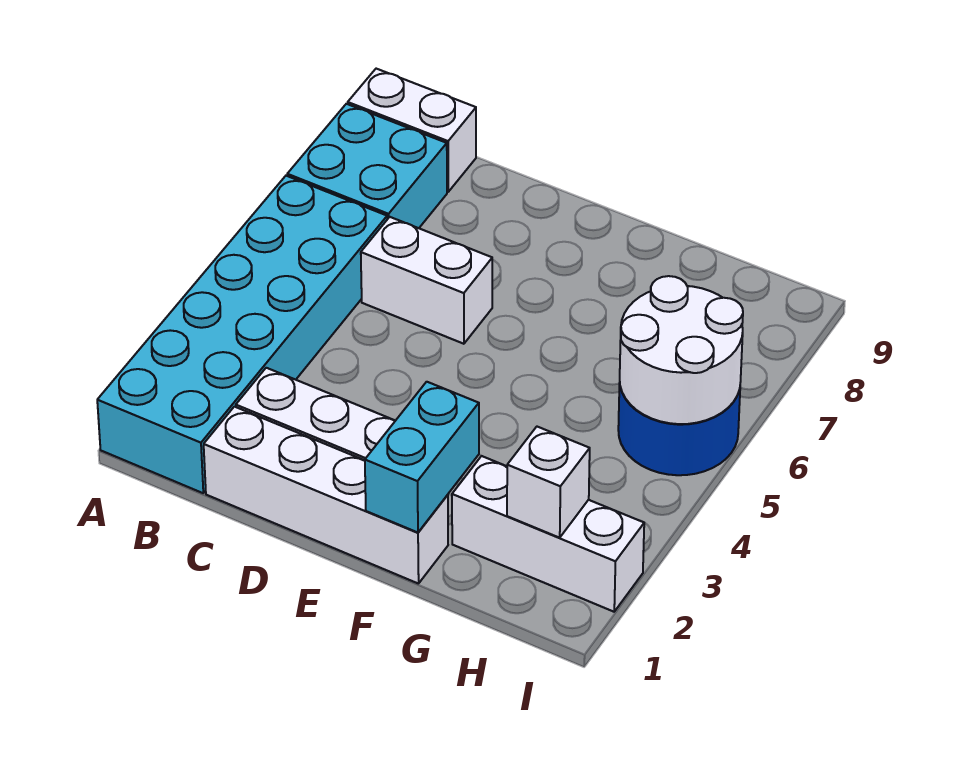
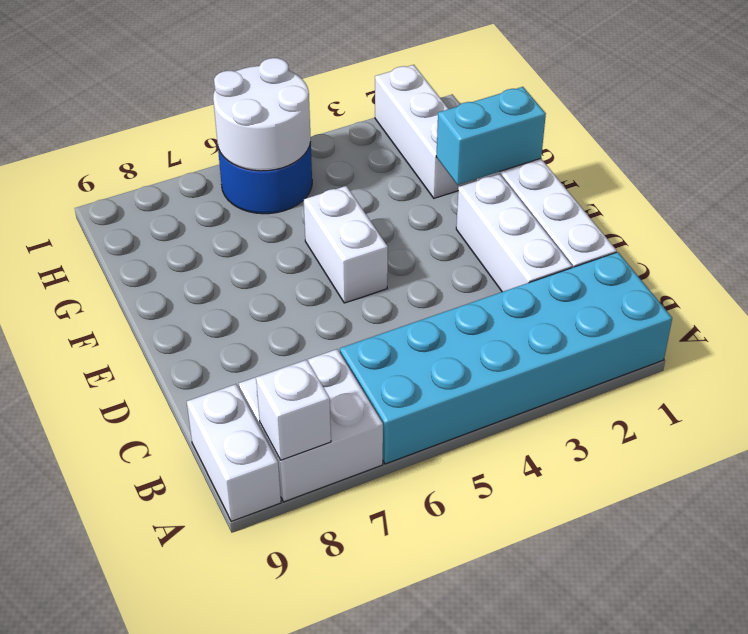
cyan 2x2 brick [287,104,447,228] -> white 2x2 brick [239,349,383,502]
white 1x2 brick [361,217,492,344] -> white 1x2 brick moved to [304,186,388,303]
white 1x1 brick [507,427,590,538] -> white 1x1 brick moved to [256,360,331,460]

